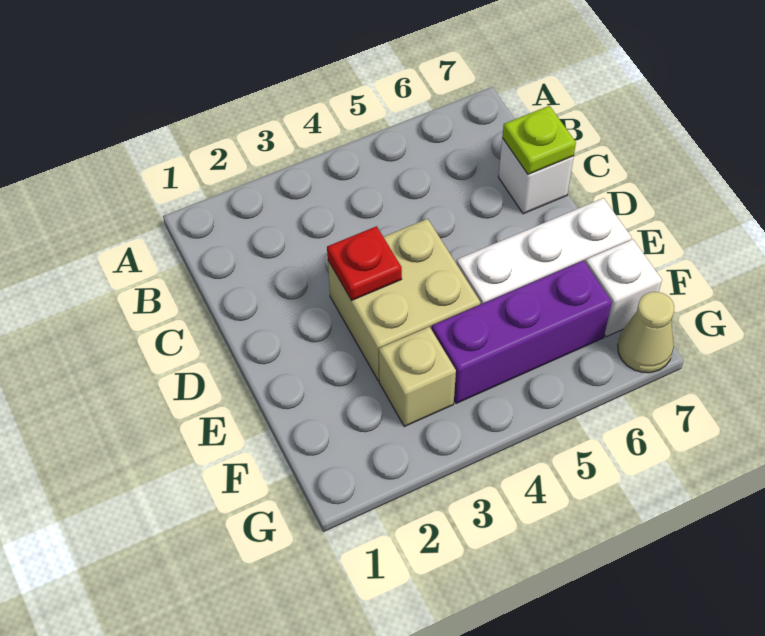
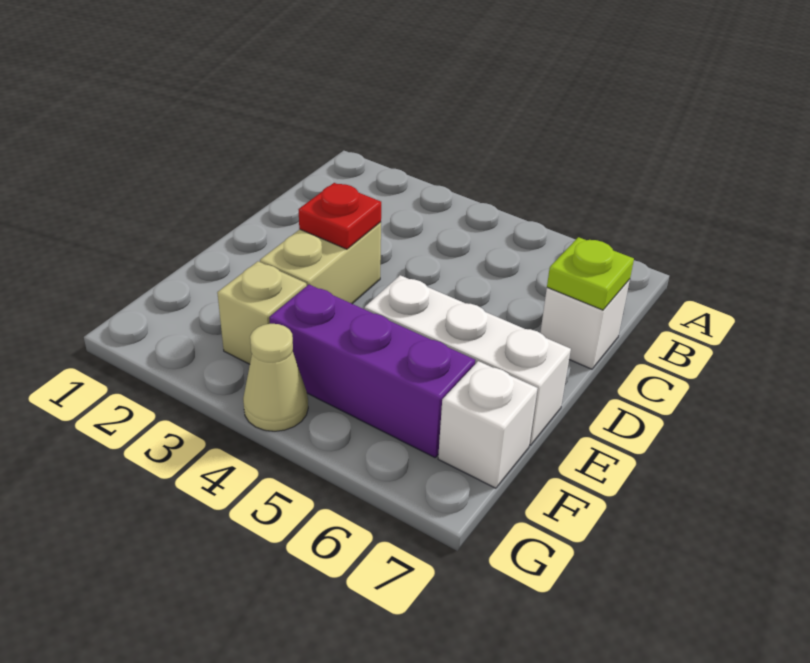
tan 2x2 brick [328,219,480,381] -> tan 1x2 brick [260,222,381,304]
tan 1x1 cone [618,292,674,373] -> tan 1x1 cone moved to [243,324,308,431]

